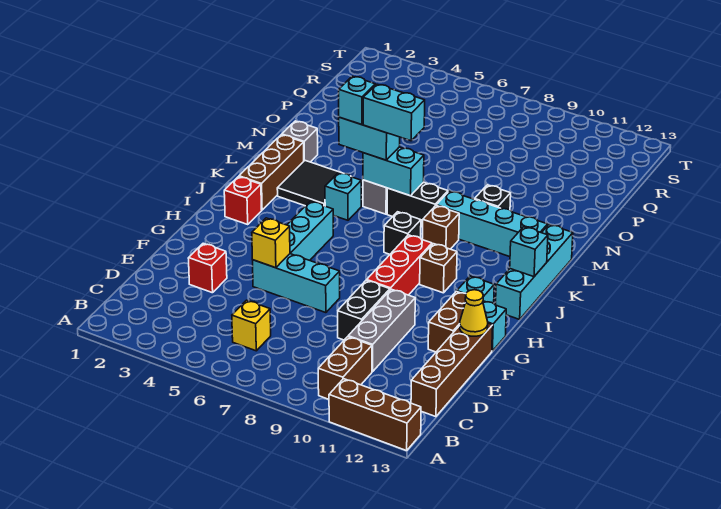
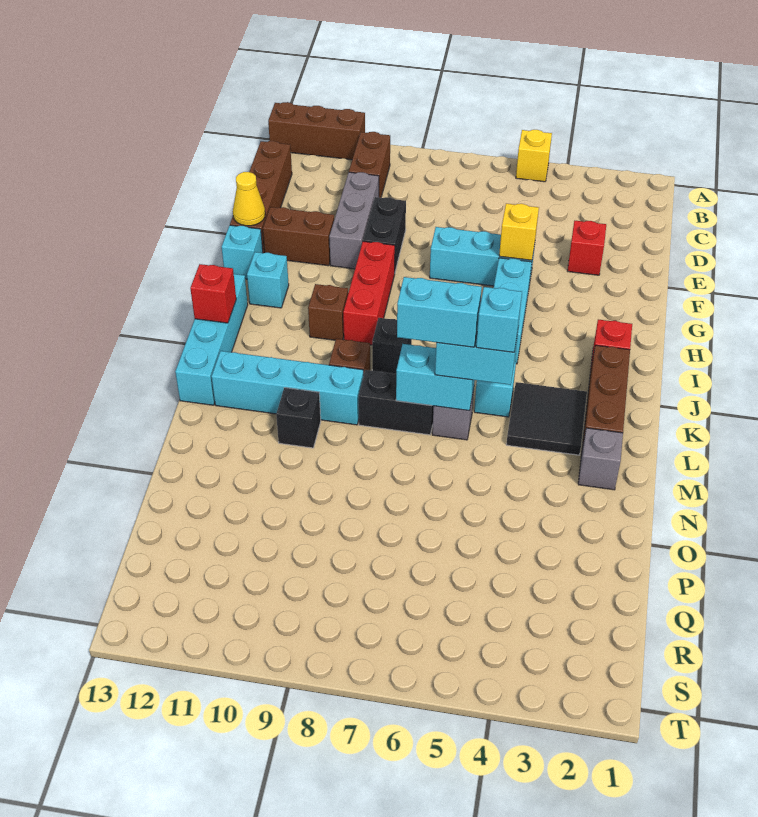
yellow 1x1 brick [232,300,271,351] -> yellow 1x1 brick moved to [516,130,552,182]
brown 1x2 brick [428,291,466,352] -> brown 1x2 brick turned to [263,207,334,266]
cyan 1x1 brick [510,227,548,277] -> red 1x1 brick [190,264,236,323]

